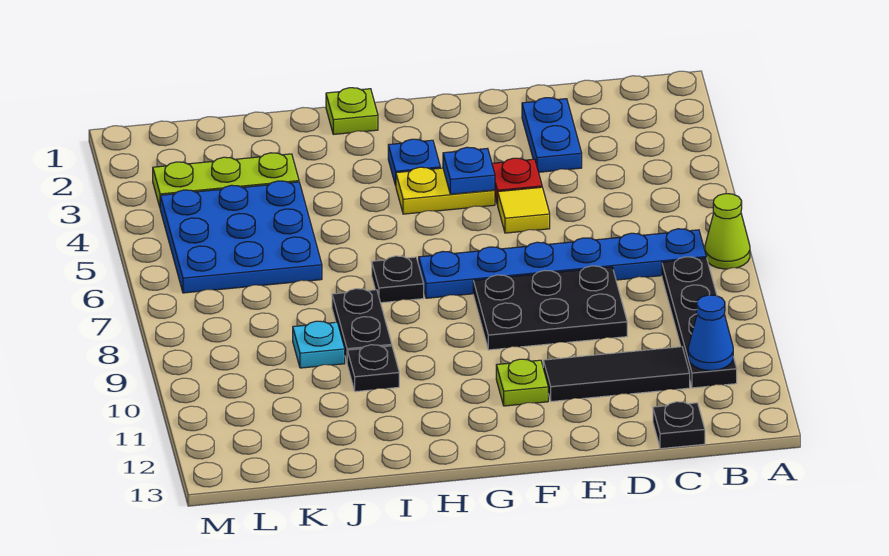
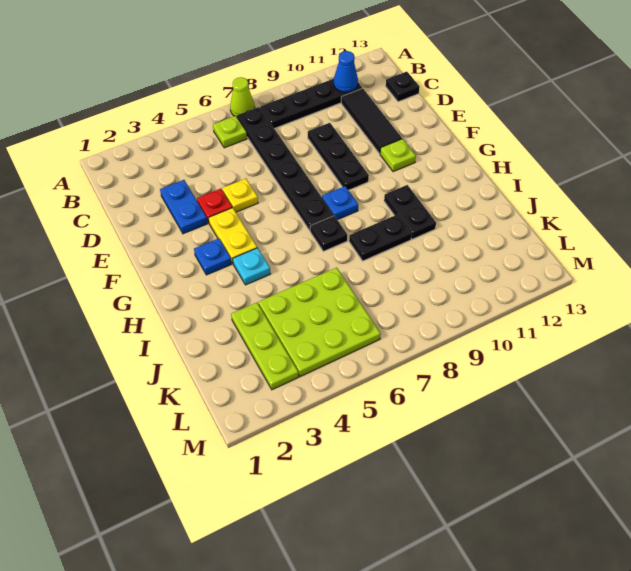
blue 1x6 plate [419,229,706,298] -> black 1x6 plate [237,107,334,231]
blue 1x2 plate [522,98,582,172] -> blue 1x2 plate turned to [160,180,208,234]
black 2x3 plate [473,266,627,350] -> black 1x3 plate [308,123,369,190]
yellow 1x1 tile [498,187,550,233] -> yellow 1x1 plate [222,179,258,212]
blue 1x1 plate [443,147,495,194] -> blue 1x1 plate moved to [322,186,358,220]
lime 1x1 plate [326,88,378,134] -> lime 1x1 plate moved to [213,116,247,148]
black 1x1 plate [347,345,399,392] -> black 1x2 plate [384,185,436,239]
blue 3x3 plate [160,181,322,293] -> lime 3x3 plate [259,268,381,377]
cyan 1x1 plate [293,321,345,368] -> cyan 1x1 plate moved to [233,248,270,285]

